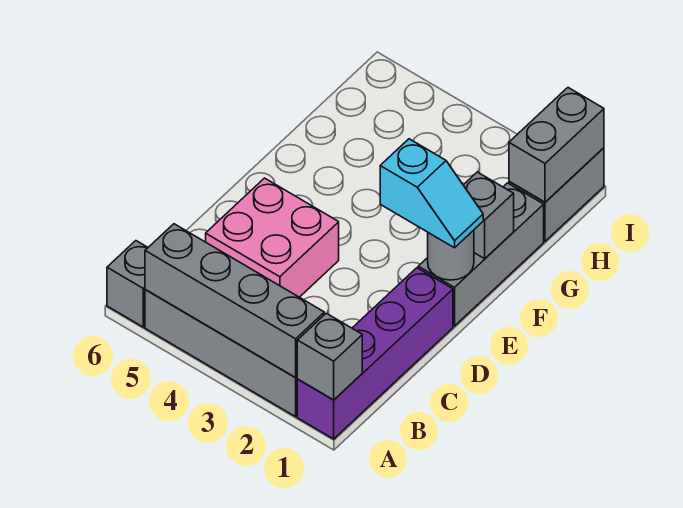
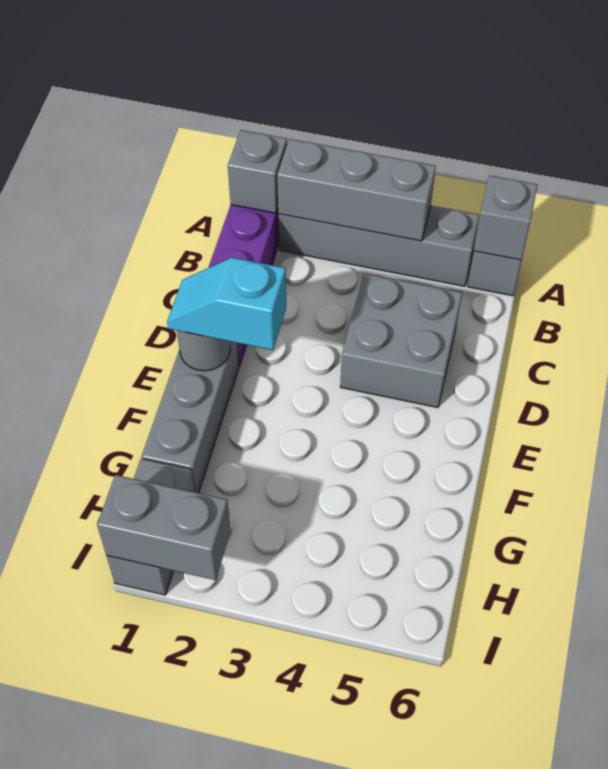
grey 1x4 brick [145,224,324,378] -> grey 1x3 brick [277,139,436,241]
pink 2x2 brick [206,178,339,297] -> grey 2x2 brick [340,273,462,408]
grey 1x1 brick [464,172,514,259] -> grey 1x1 brick moved to [474,176,538,260]
grey 1x2 brick [509,88,604,202] -> grey 1x2 brick turned to [97,475,231,580]

